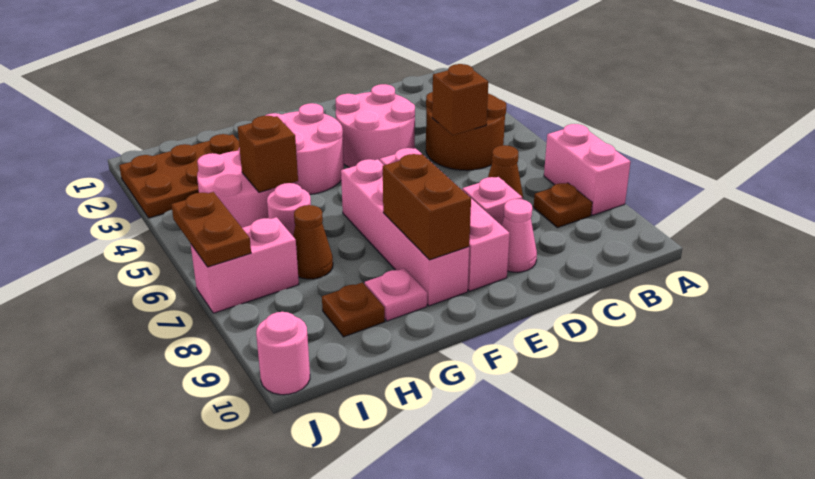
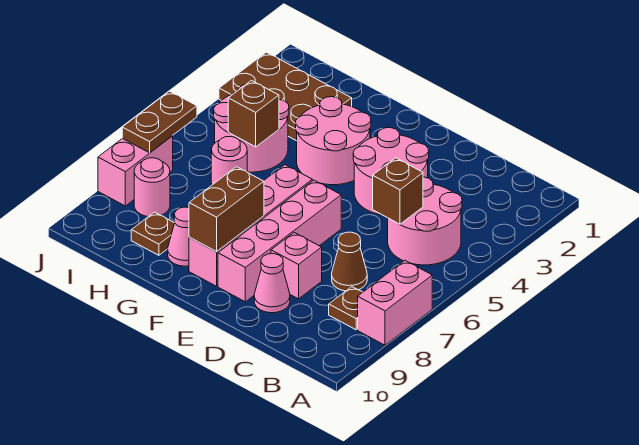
brown 2x2 round brick [426,92,506,170] -> pink 2x2 round brick [388,177,462,265]
pink 1x1 plate [365,268,427,321] -> pink 1x1 cone [168,207,189,266]
brown 1x1 cone [293,205,333,279] -> none
pink 1x2 brick [191,217,299,313] -> pink 1x2 brick turned to [98,136,173,206]
pink 1x1 round brick [256,312,310,395] -> pink 1x1 round brick moved to [134,158,170,217]

